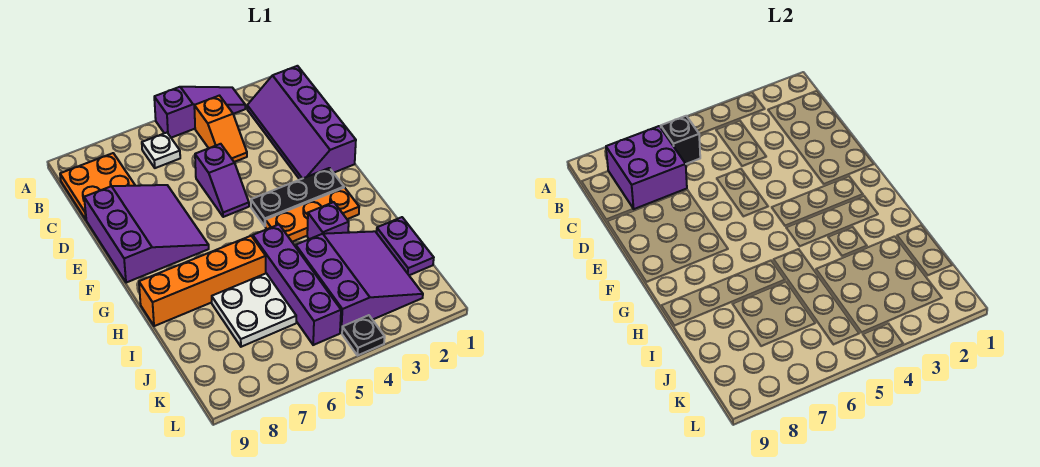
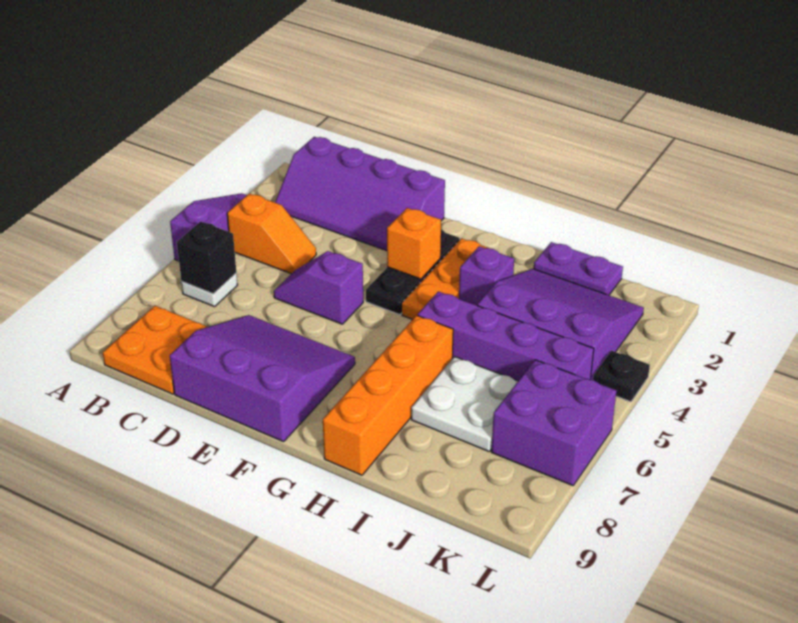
purple 2x2 brick [606,126,687,209] -> purple 2x2 brick moved to [491,360,617,486]
purple 1x2 slope [195,144,249,217] -> purple 1x2 slope turned to [274,251,363,324]
none -> orange 1x1 brick [387,208,441,279]

